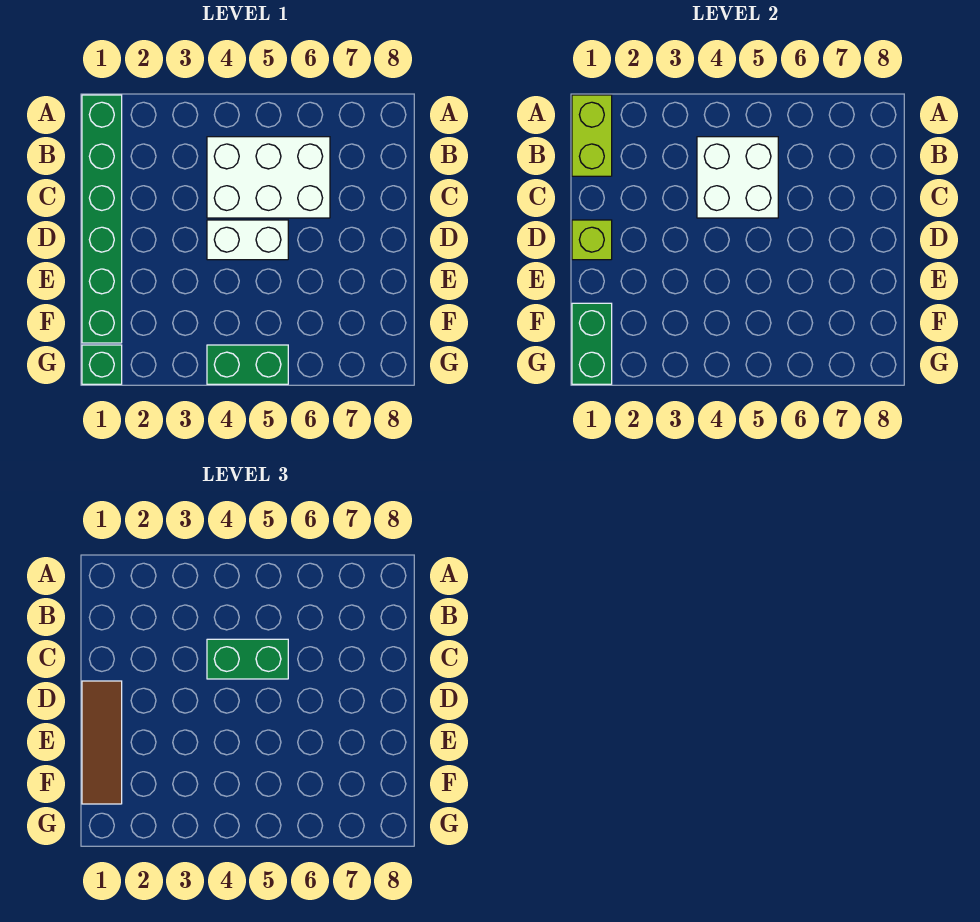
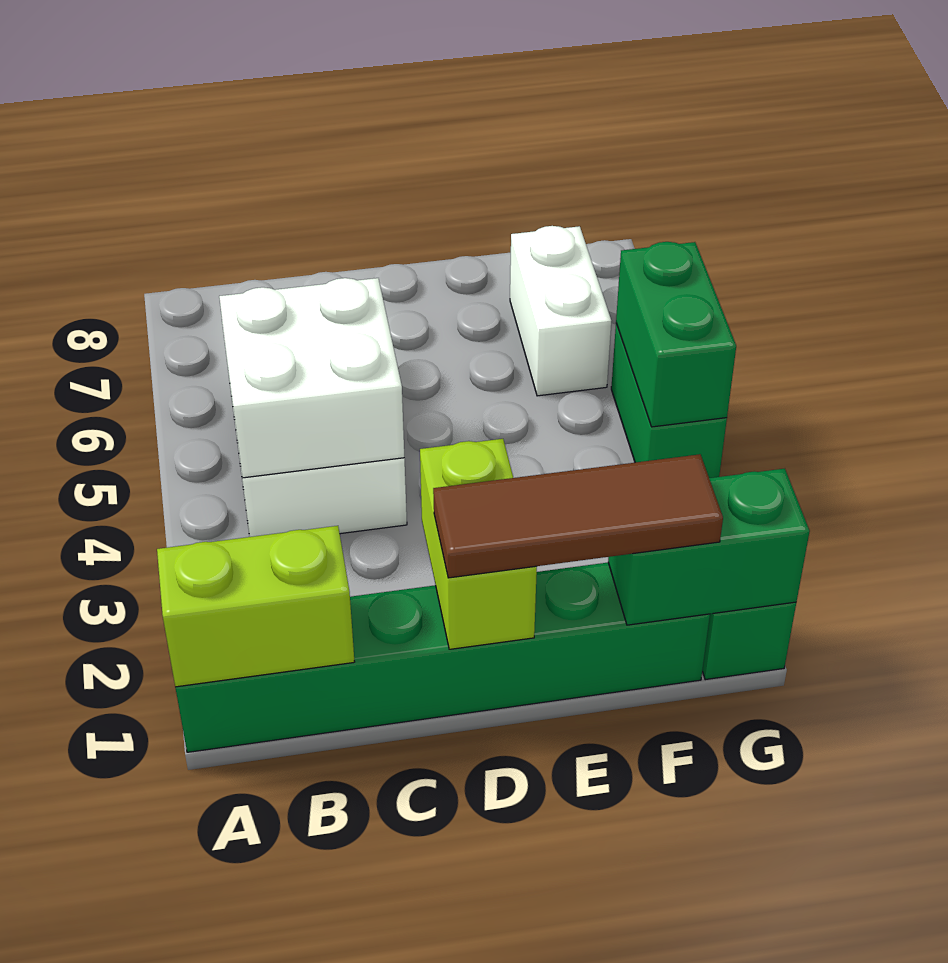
green 1x2 brick [207,639,288,679] -> green 1x2 brick moved to [616,242,736,427]
lime 1x1 brick [572,220,612,260] -> lime 1x2 brick [420,439,537,649]
white 1x2 brick [207,220,288,260] -> white 1x2 brick moved to [510,226,611,396]

